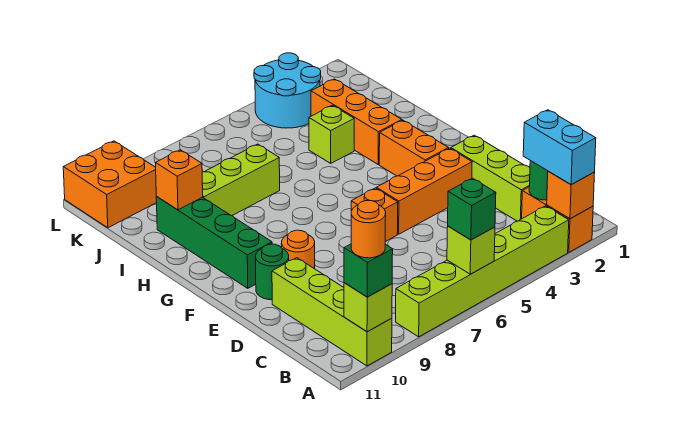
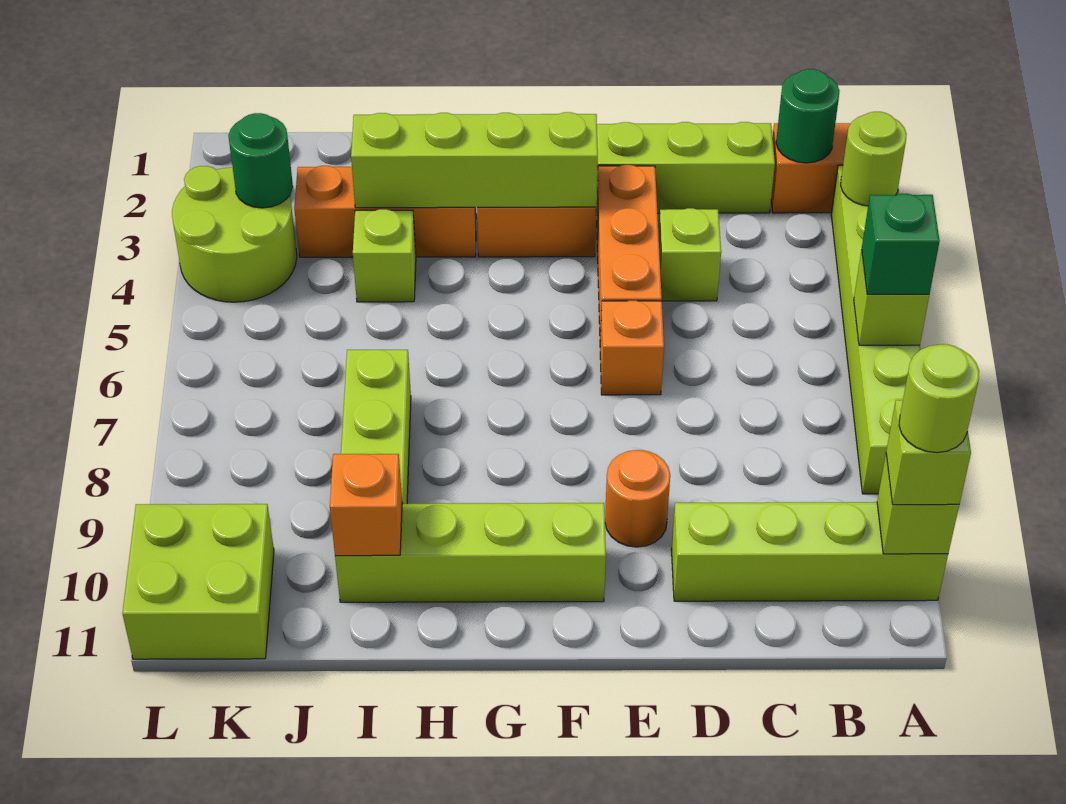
orange 1x1 brick [547,171,595,219] -> none
cyan 1x2 brick [523,110,596,185] -> none
none -> lime 1x1 round brick [841,112,907,206]
green 1x1 brick [344,244,393,297] -> lime 1x1 brick [886,400,971,505]
orange 1x1 round brick [351,201,386,258] -> lime 1x1 round brick [899,344,979,453]
none -> lime 1x1 brick [659,208,721,301]
green 1x1 round brick [256,244,289,300] -> green 1x1 round brick moved to [228,113,293,208]
none -> lime 1x4 brick [351,112,598,208]
green 1x4 brick [156,197,272,288] -> lime 1x4 brick [335,503,606,602]
cyan 2x2 round brick [254,53,321,128] -> lime 2x2 round brick [172,166,297,302]
orange 2x2 brick [63,141,157,228] -> lime 2x2 brick [122,504,274,659]

